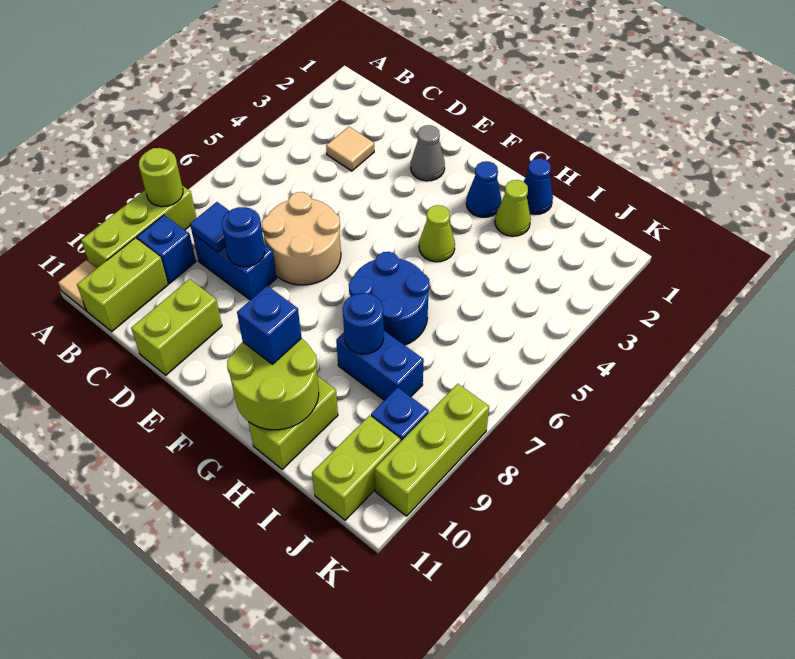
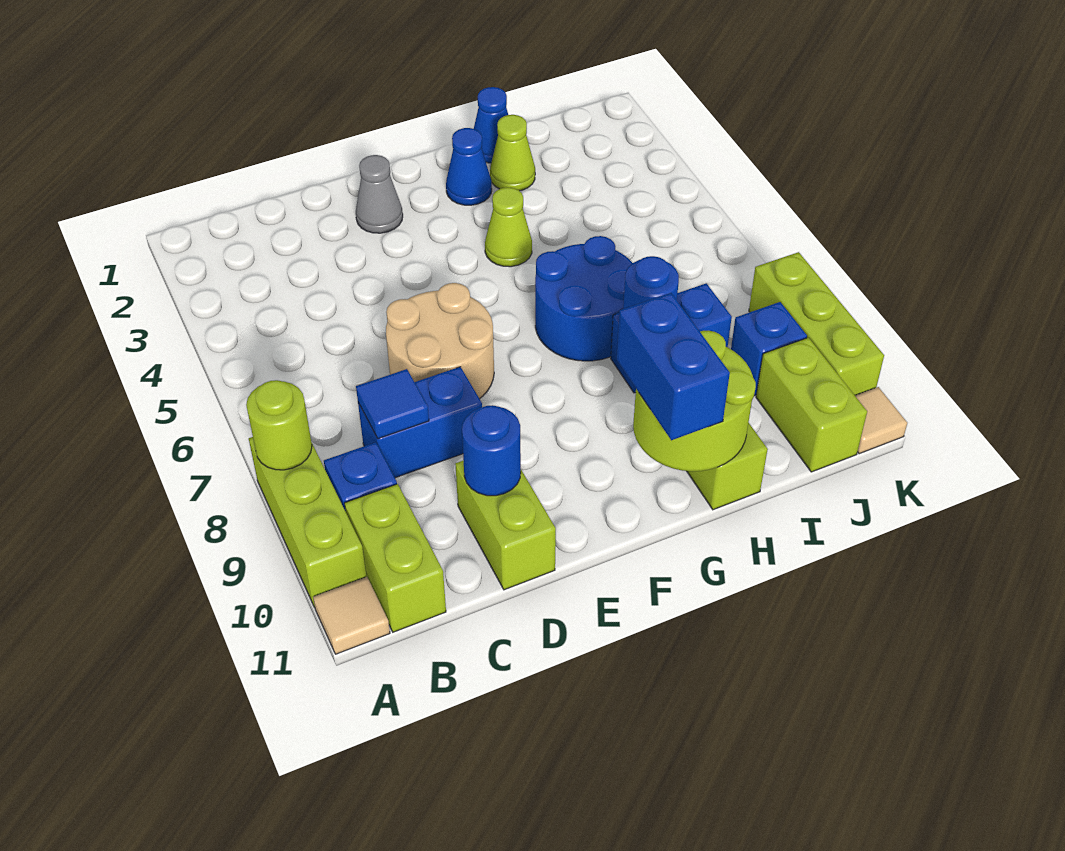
tan 1x1 tile [326,127,374,171] -> tan 1x1 tile moved to [855,387,907,454]
blue 1x1 round brick [222,207,265,267] -> blue 1x1 round brick moved to [462,405,521,496]
blue 1x1 brick [237,286,301,364] -> blue 1x2 brick [617,293,730,440]

